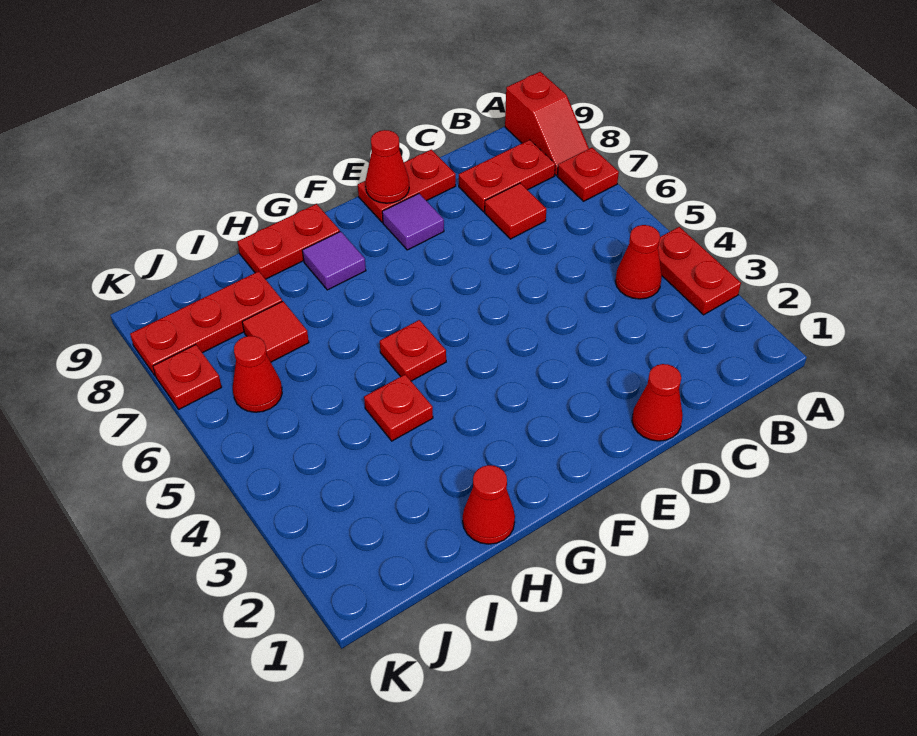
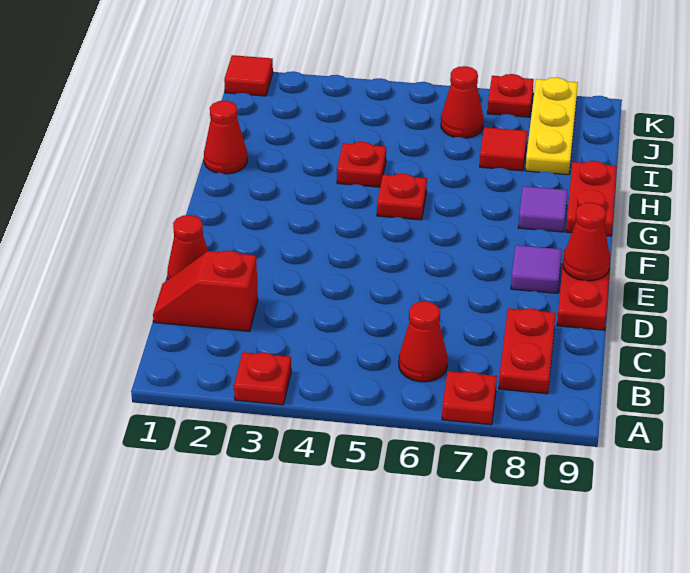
red 1x2 plate [658,227,741,315] -> red 1x1 plate [234,352,291,405]
red 1x2 slope [505,72,589,175] -> red 1x2 slope moved to [153,251,258,331]
red 1x1 cone [615,225,662,299] -> red 1x1 cone moved to [399,301,447,382]
red 1x1 tile [485,183,546,239] -> red 1x1 tile moved to [224,55,273,96]
red 1x3 plate [130,271,282,376] -> yellow 1x3 plate [525,77,578,175]

